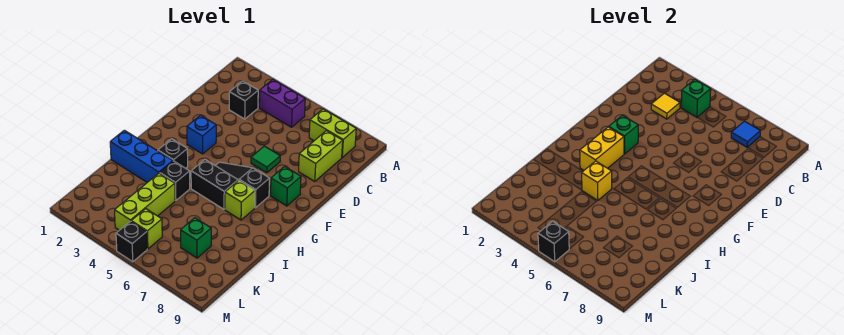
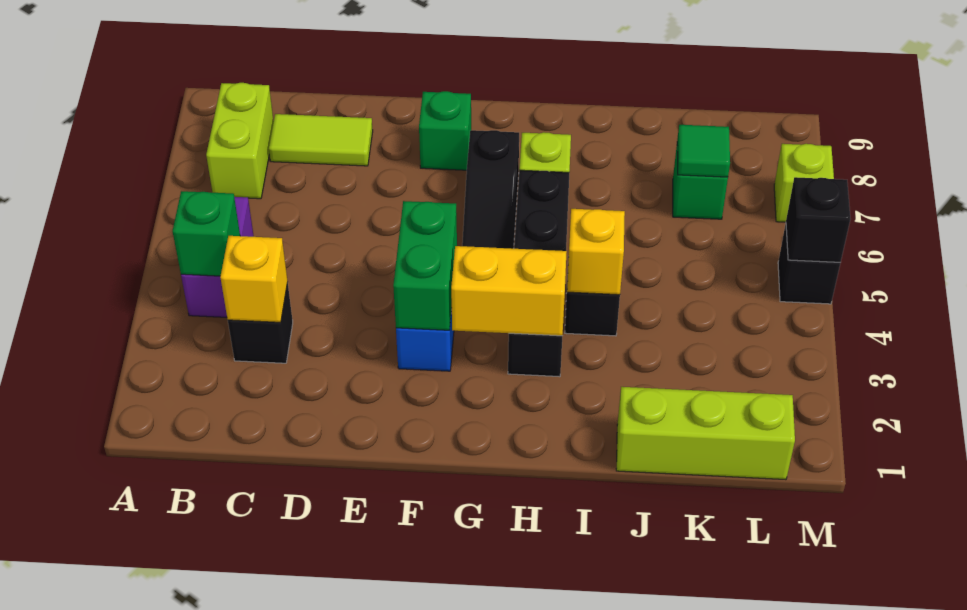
blue 1x1 tile [731,121,760,147] -> none
yellow 1x1 tile [651,93,680,119] -> yellow 1x1 brick [220,236,288,322]
lime 1x2 brick [299,131,343,182] -> lime 1x2 tile [269,114,373,166]
green 1x1 tile [251,146,280,173] -> green 1x1 tile moved to [677,125,730,177]
green 1x1 brick [609,115,638,154] -> green 1x2 brick [393,201,457,330]
blue 1x3 brick [110,130,173,182] -> none
lime 1x3 brick [115,173,175,230] -> lime 1x3 brick moved to [616,387,795,480]
lime 1x1 brick [131,209,162,249] -> lime 1x1 brick moved to [774,144,834,222]

